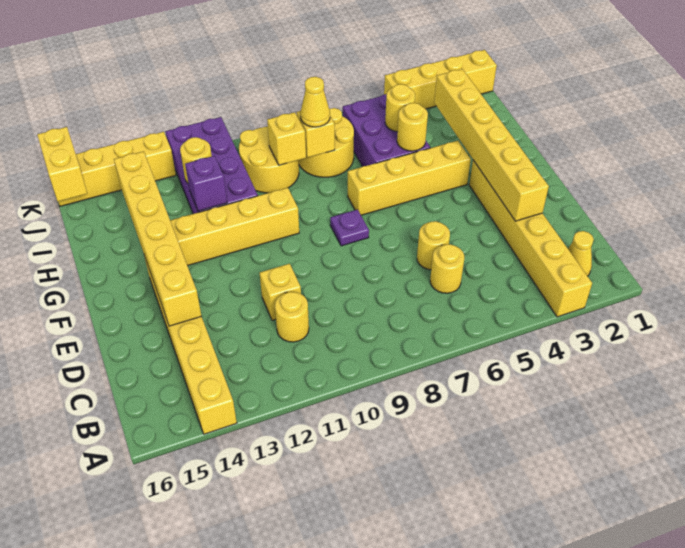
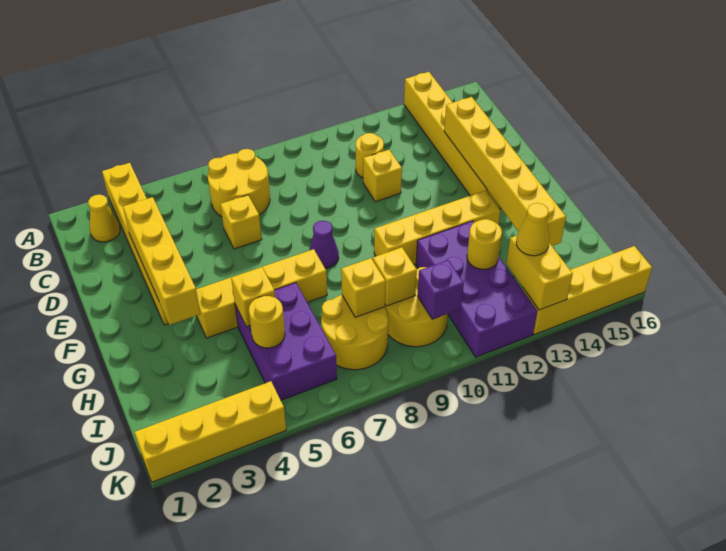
yellow 1x1 round brick [430,244,464,293] -> yellow 2x2 round brick [208,149,270,217]
yellow 1x6 brick [434,69,549,221] -> yellow 1x4 brick [123,197,200,325]
yellow 1x1 round brick [417,221,450,270] -> yellow 1x1 brick [220,195,262,249]
purple 1x1 plate [330,210,369,246] -> purple 1x1 cone [309,221,339,269]
yellow 1x1 round brick [397,103,428,151] -> yellow 1x1 brick [231,267,275,327]
purple 1x1 brick [185,156,227,211] -> purple 1x1 brick moved to [418,260,464,319]
yellow 1x1 cone [300,77,330,127] -> yellow 1x1 cone moved to [516,203,549,256]
yellow 1x2 brick [37,127,87,202] -> yellow 1x2 brick moved to [506,236,573,310]

